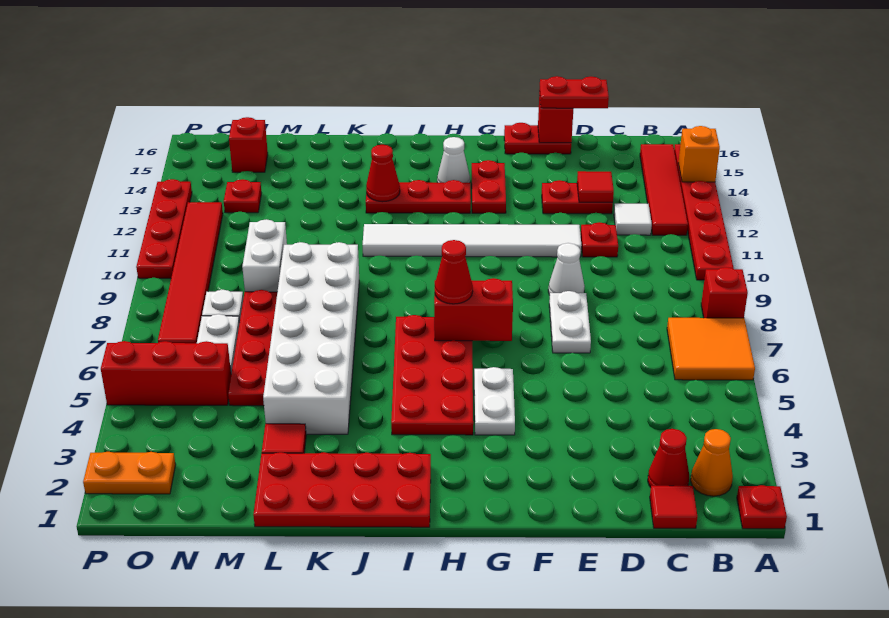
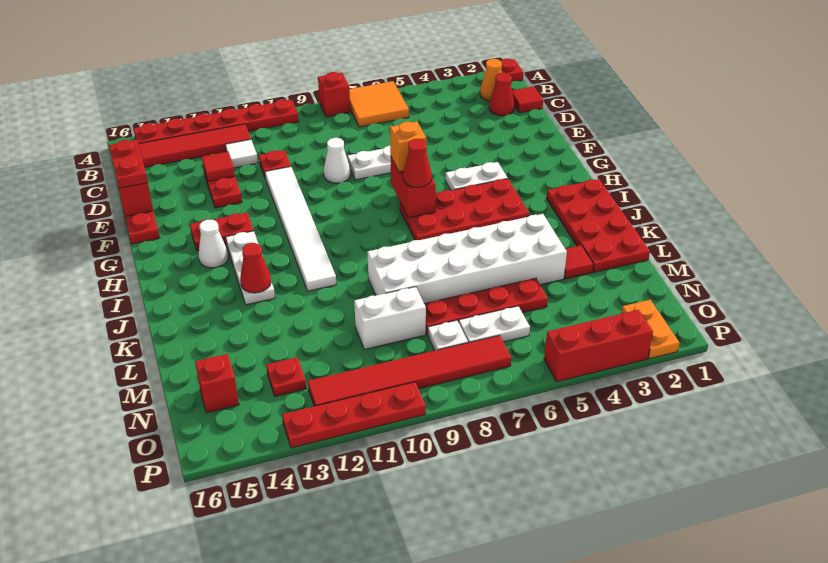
orange 1x1 brick [678,126,720,182] -> orange 1x1 brick moved to [390,122,426,172]
red 1x3 plate [366,180,471,213] -> white 1x3 plate [226,231,275,305]
red 1x3 brick [101,341,231,405] -> red 1x3 brick turned to [544,310,653,382]

